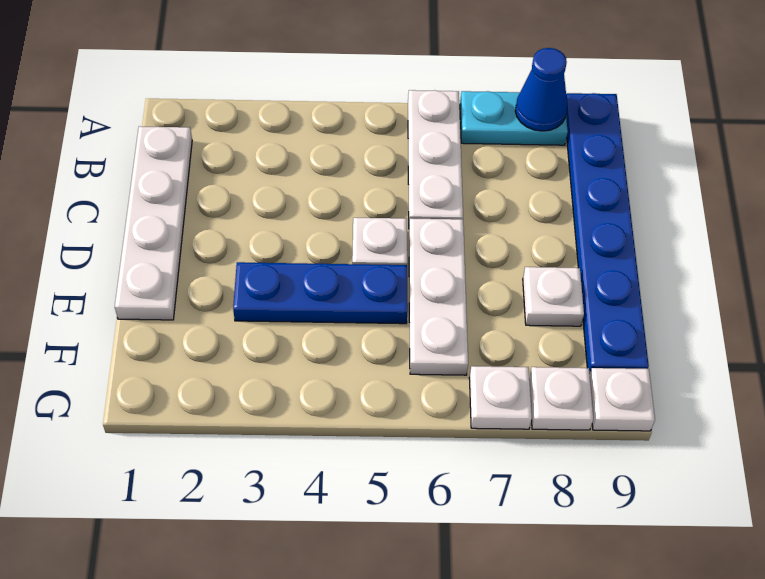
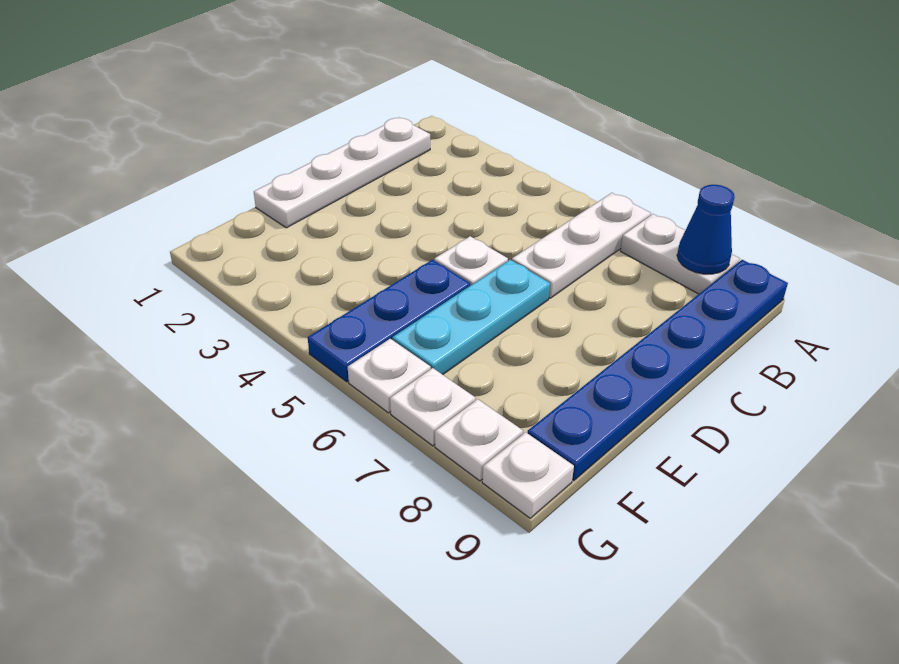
cyan 1x2 plate [460,91,568,145] -> white 1x2 plate [621,214,740,294]
white 1x3 plate [409,218,468,375] -> cyan 1x3 plate [392,260,550,375]
blue 1x3 plate [233,262,408,324] -> blue 1x3 plate turned to [308,260,470,382]
white 1x1 plate [523,267,584,326] -> white 1x1 plate moved to [348,339,431,413]

